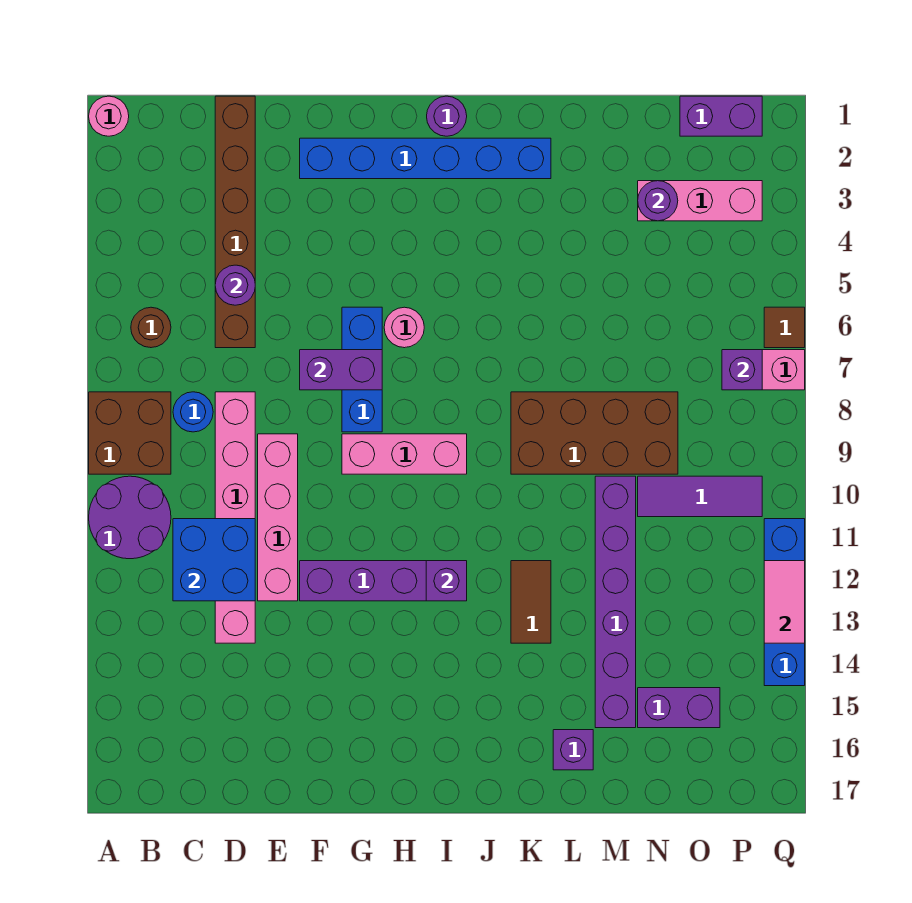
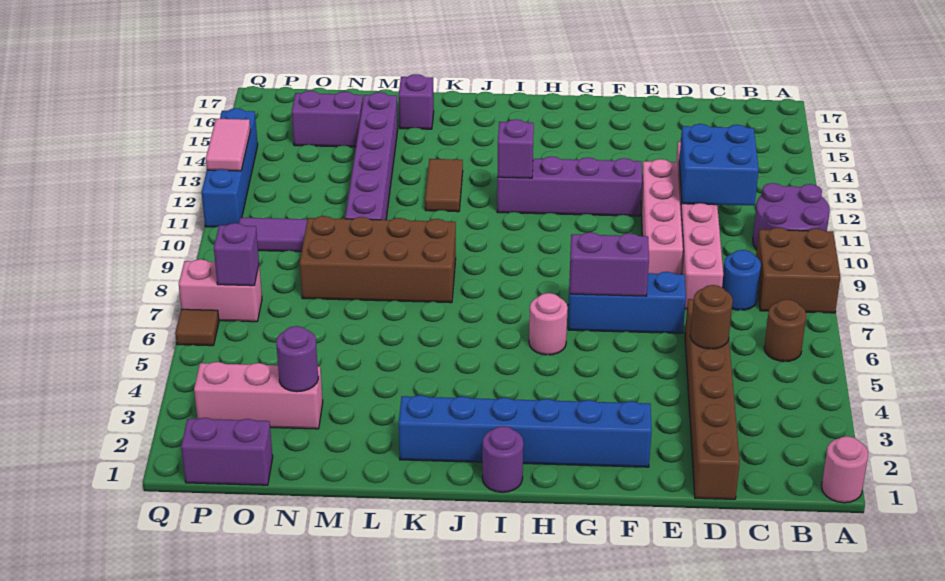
purple 1x1 round brick [215,265,255,305] -> brown 1x1 round brick [690,285,733,349]
blue 1x3 brick [342,307,382,432] -> blue 1x3 brick turned to [568,272,686,333]
pink 1x3 brick [342,434,467,474] -> none

